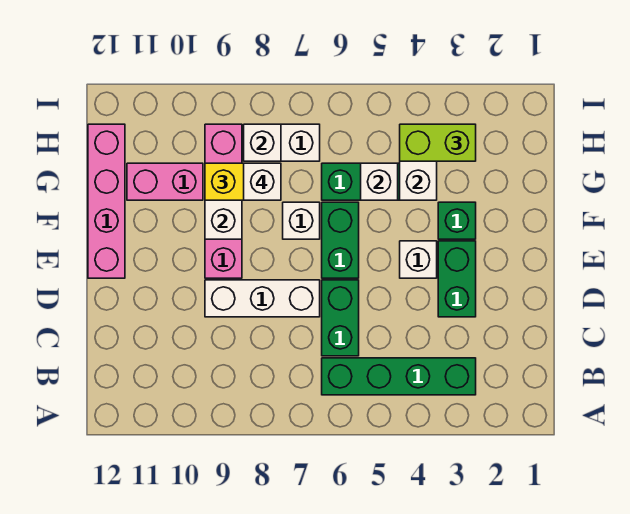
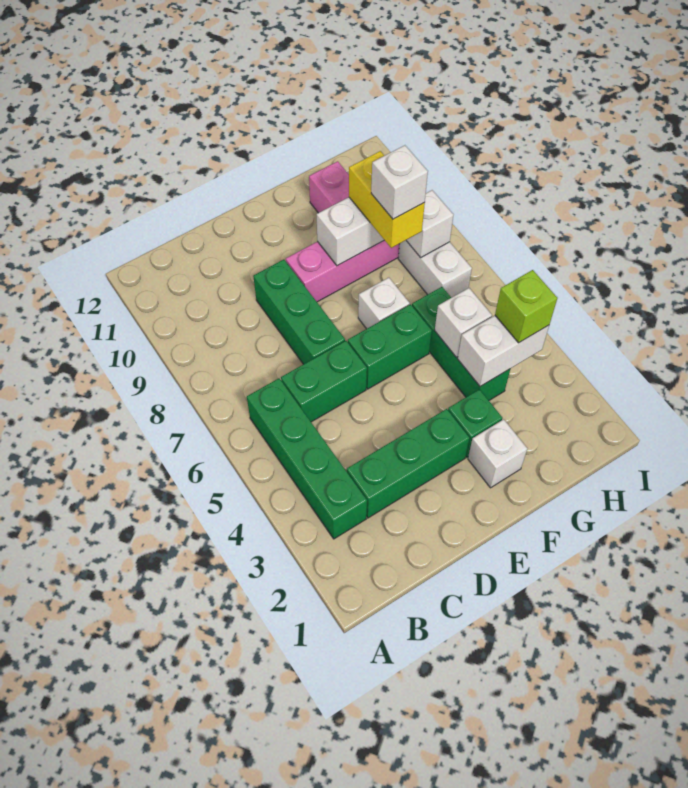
green 1x2 brick [438,241,476,317] -> green 1x3 brick [347,409,470,518]
white 1x3 brick [205,280,320,317] -> green 1x3 brick [253,260,345,364]
white 1x1 brick [400,241,437,278] -> white 1x1 brick moved to [468,419,527,488]
pink 1x4 brick [88,124,125,278] -> none
lime 1x2 brick [400,124,476,161] -> lime 1x1 brick [495,270,557,343]

